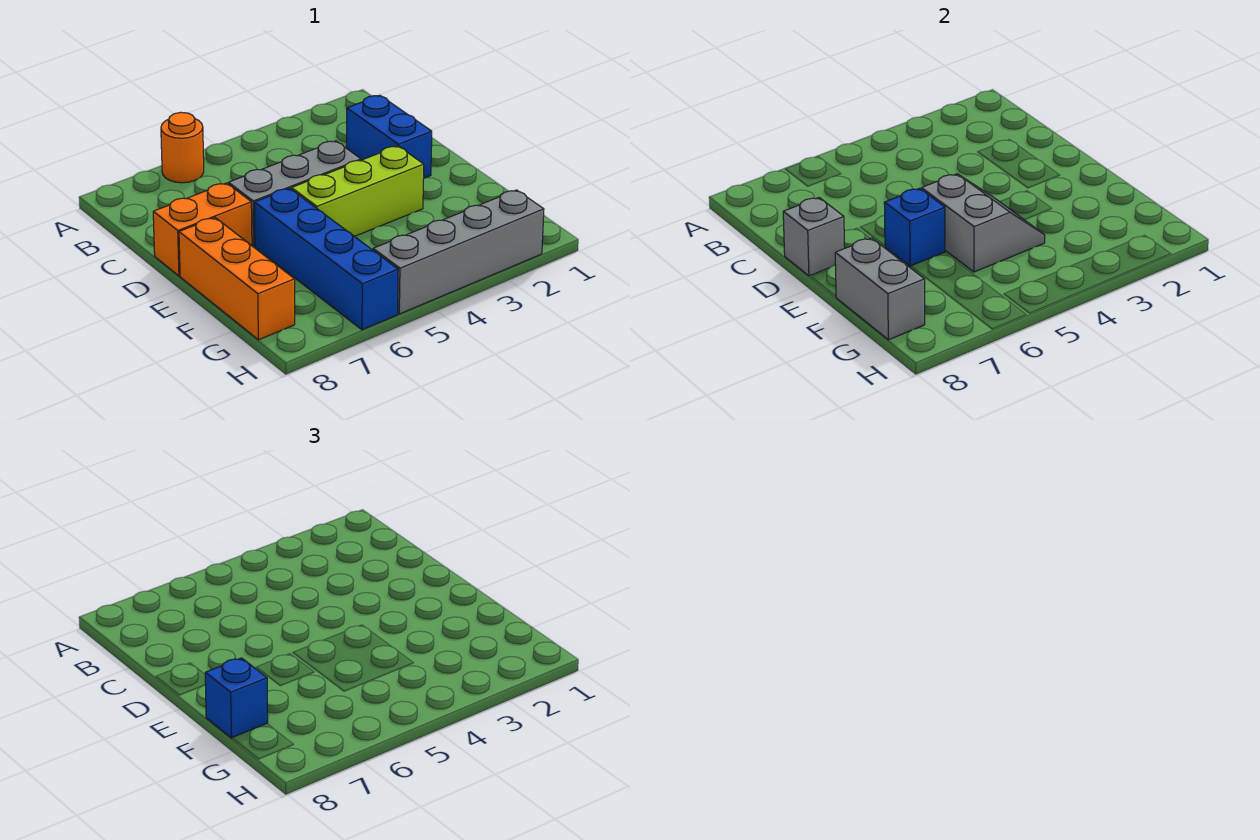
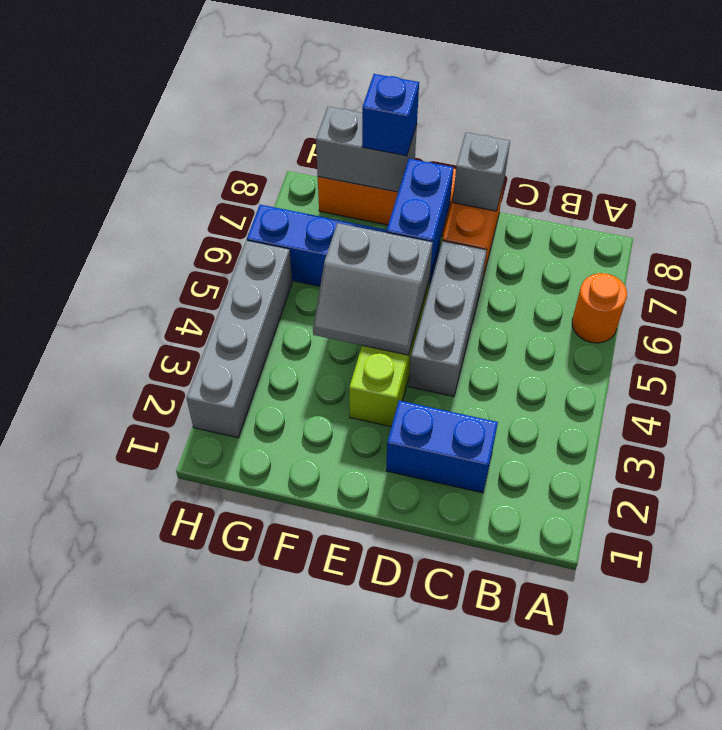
blue 1x1 brick [884,188,945,266] -> blue 1x2 brick [386,159,454,275]

